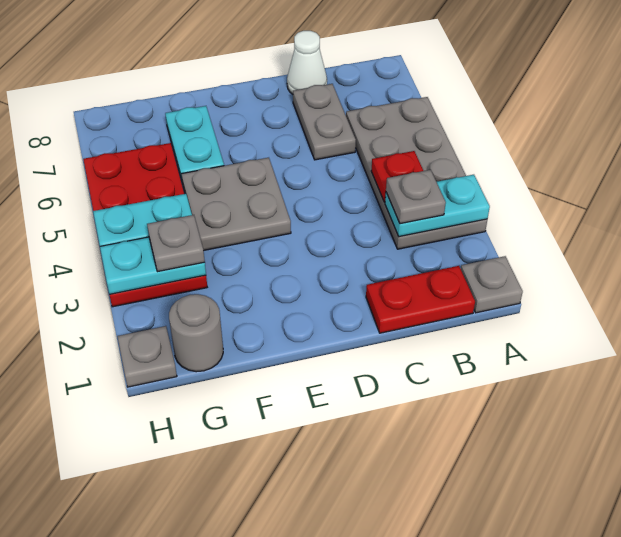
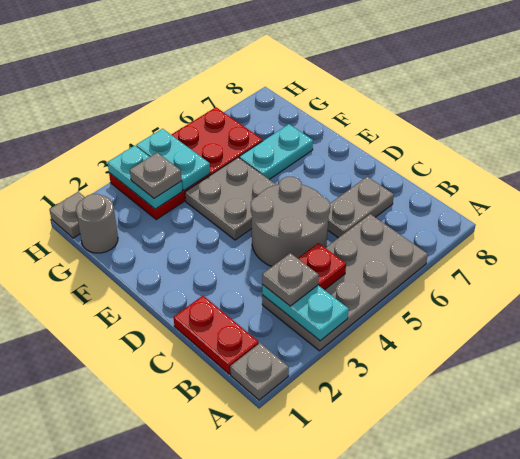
none -> grey 2x2 round brick [251,177,330,267]
white 1x1 cone [287,31,327,94] -> none

